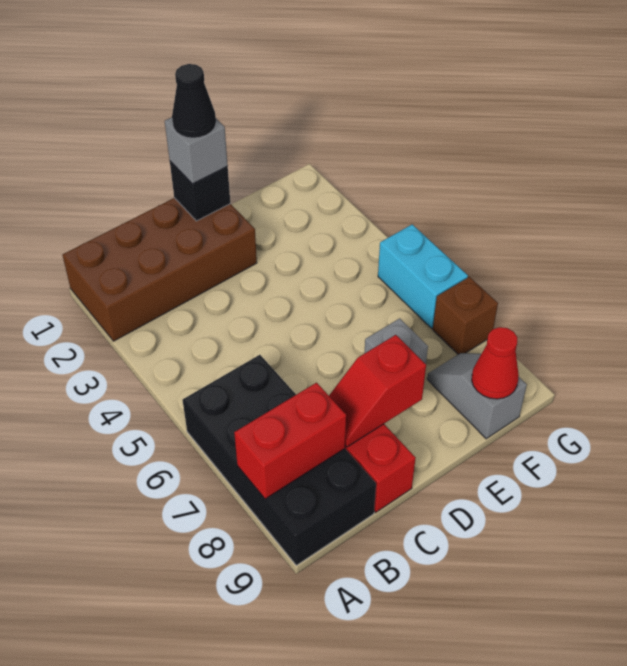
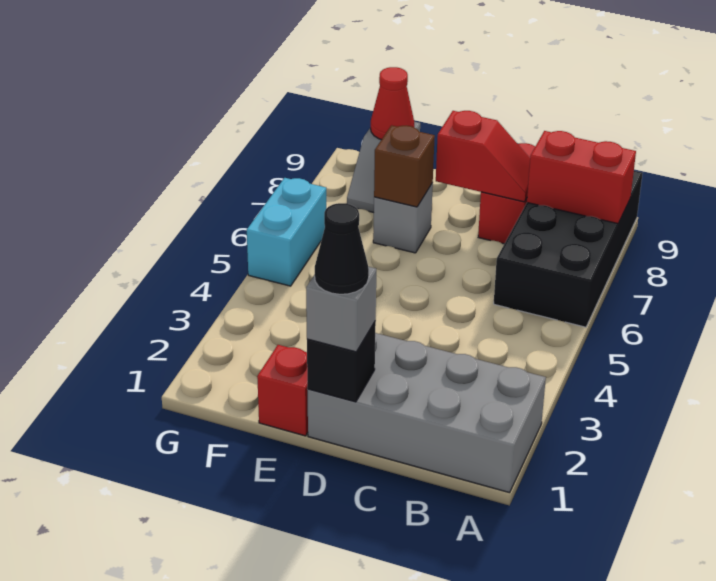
brown 2x4 brick [63,198,257,341] -> grey 2x4 brick [307,333,546,493]
none -> red 1x1 brick [257,345,308,436]
brown 1x1 brick [433,277,498,354] -> brown 1x1 brick moved to [374,125,435,207]

